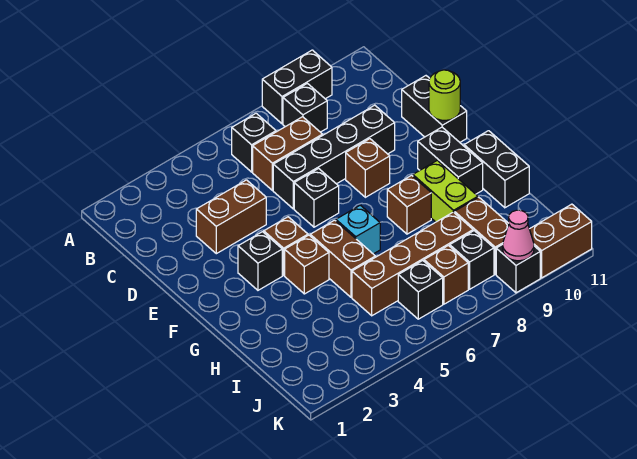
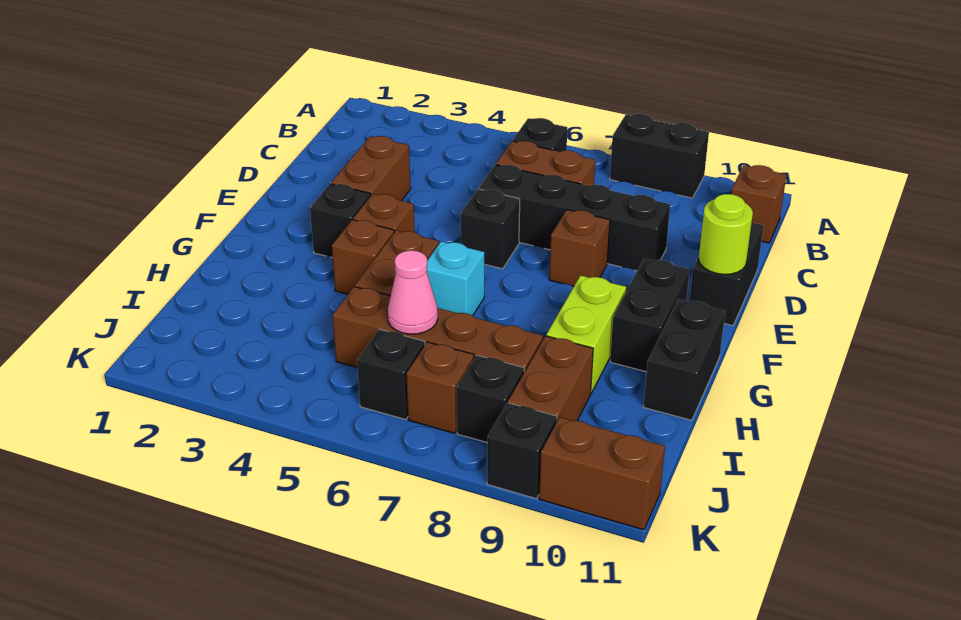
black 1x1 brick [283,83,327,132] -> none
brown 1x2 brick [196,180,266,254] -> brown 1x2 brick turned to [331,136,411,201]
brown 1x1 brick [387,175,431,234] -> brown 1x1 brick moved to [731,165,786,243]
pink 1x1 cone [503,210,534,261] -> pink 1x1 cone moved to [388,250,438,334]

